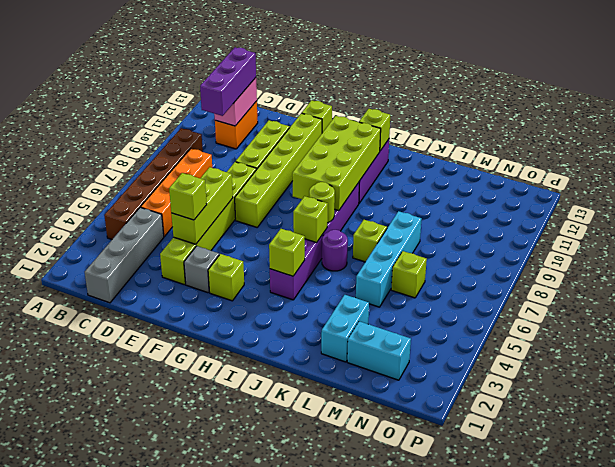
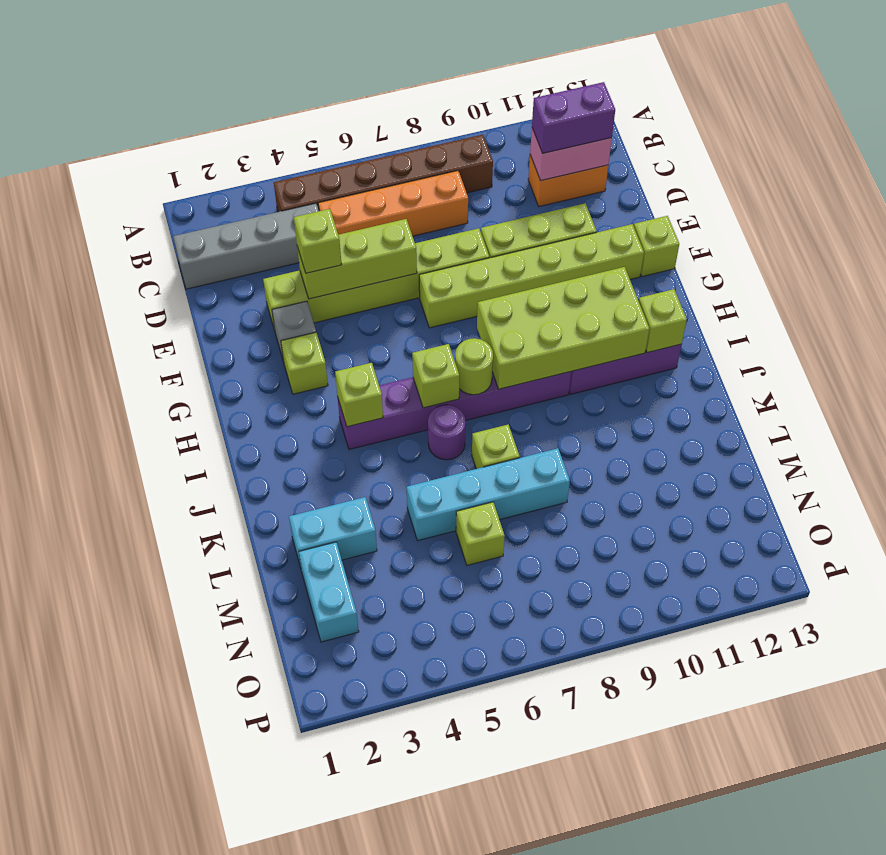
purple 1x3 brick [200,47,256,116] -> purple 1x2 brick [532,82,615,153]

